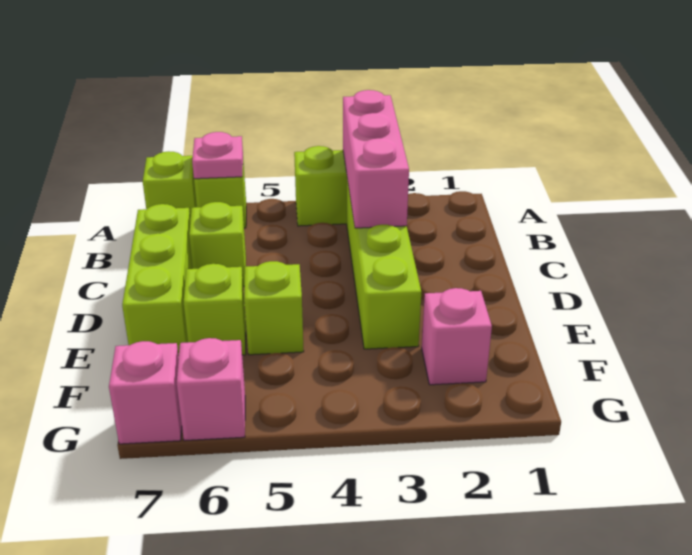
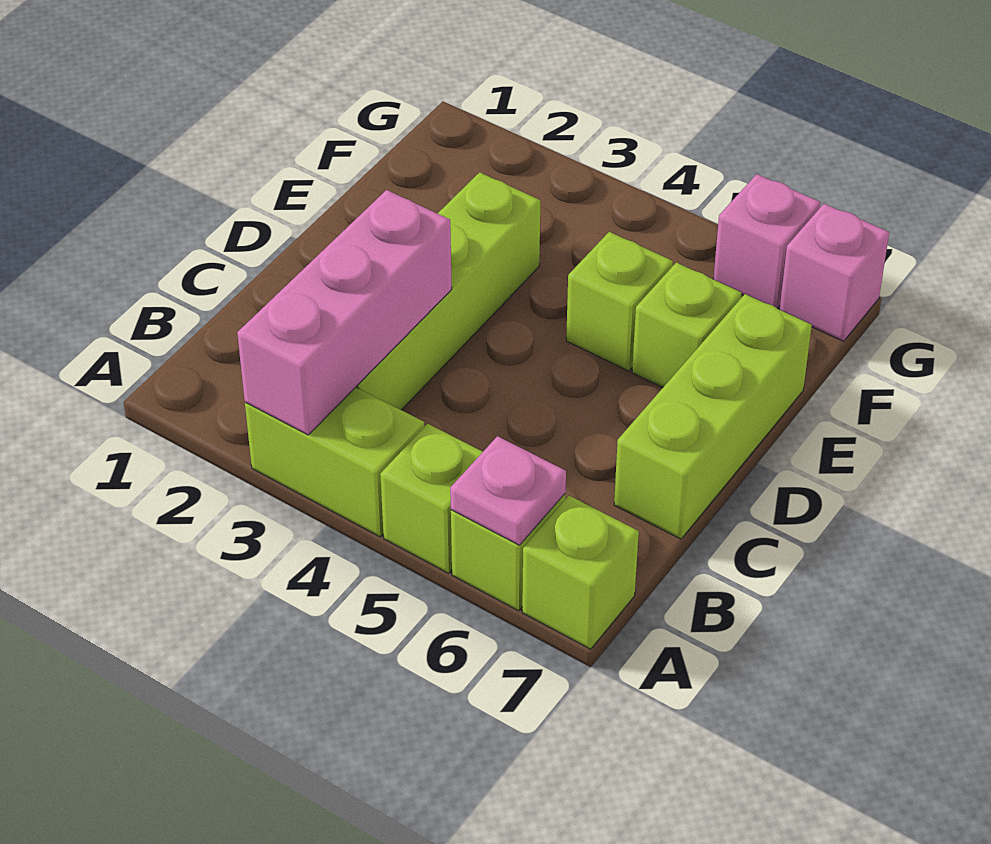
lime 1x1 brick [189,202,246,286] -> lime 1x1 brick moved to [380,424,483,573]
pink 1x1 brick [422,288,492,385] -> none

